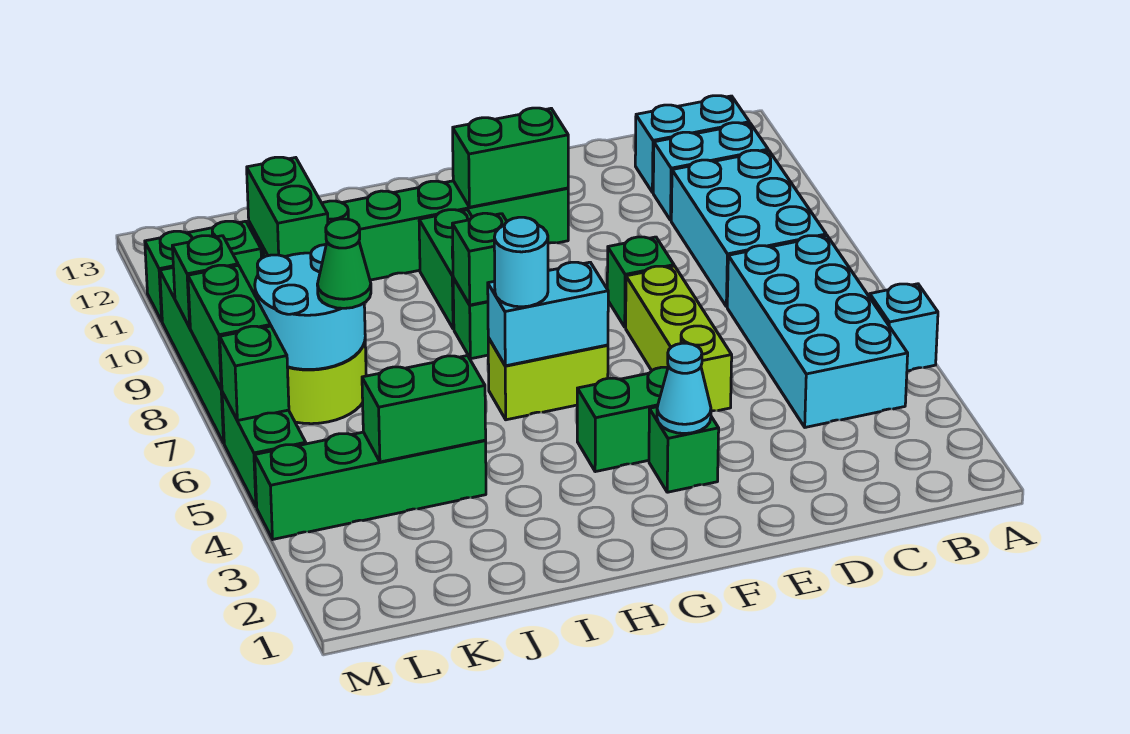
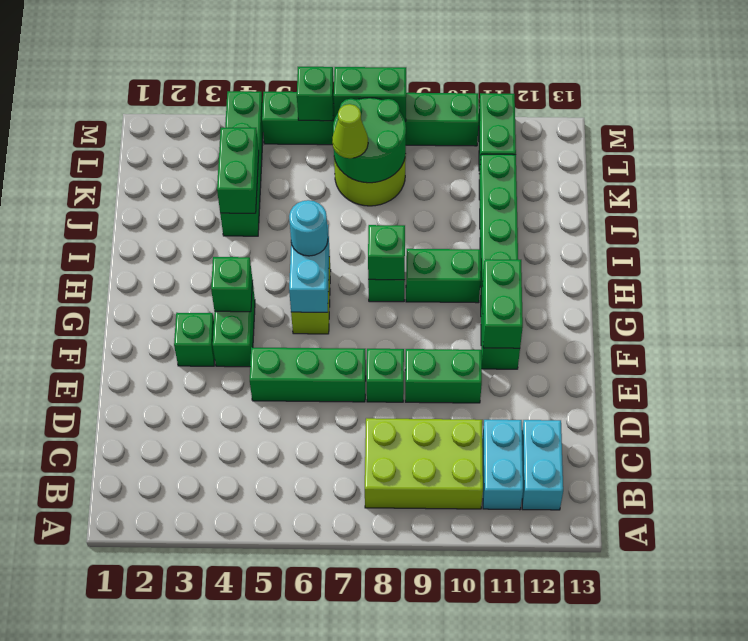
cyan 1x1 brick [870,284,938,371] -> none
cyan 2x4 brick [727,236,908,427] -> none
cyan 2x3 brick [671,150,826,307] -> lime 2x3 brick [365,418,483,509]
lime 1x3 brick [626,266,732,411] -> green 1x3 brick [250,347,366,402]
cyan 1x1 cone [657,343,711,434] -> none
cyan 2x2 round brick [255,244,365,370] -> green 2x2 round brick [333,98,406,183]
green 1x1 cone [317,219,371,308] -> lime 1x1 cone [332,104,368,158]
green 1x2 brick [247,157,328,257] -> green 1x2 brick moved to [405,349,482,403]
green 1x1 brick [172,236,238,327] -> green 1x1 brick moved to [211,257,253,312]

